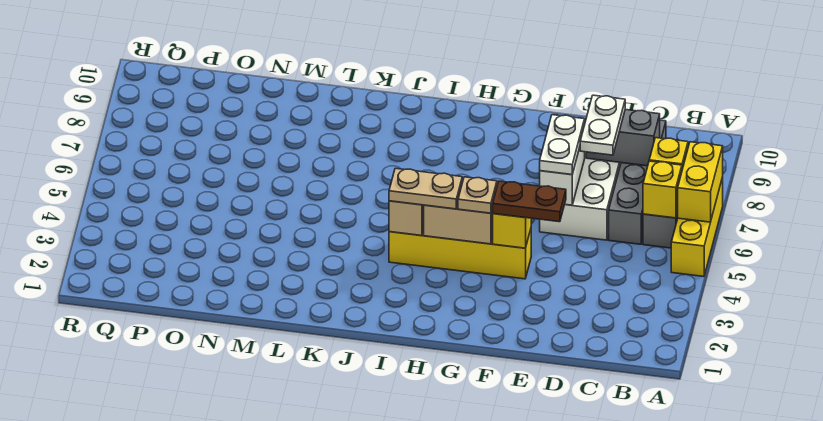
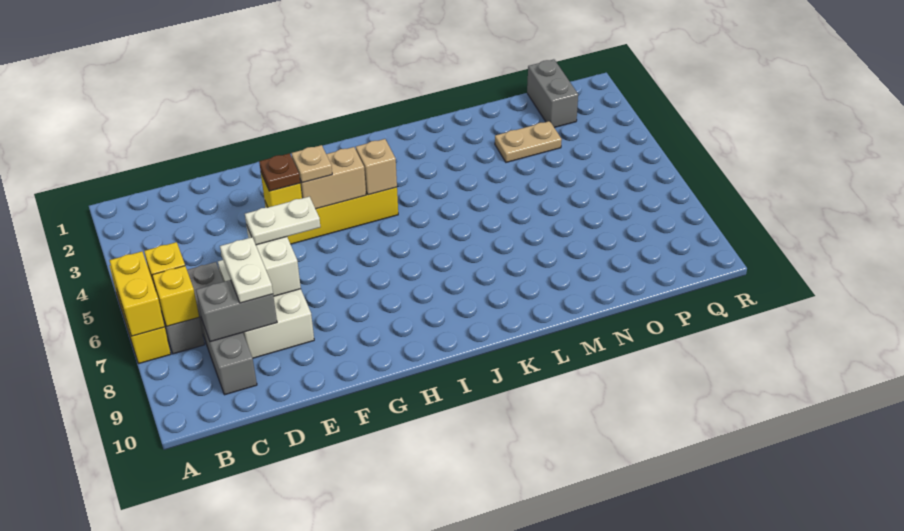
brown 1x2 plate [493,181,566,222] -> brown 1x1 plate [259,153,300,191]
white 1x2 plate [540,115,585,175] -> white 1x2 plate turned to [245,197,320,245]
tan 1x2 plate [389,168,462,209] -> tan 1x2 plate moved to [495,121,562,162]
none -> grey 1x2 brick [527,59,578,128]

